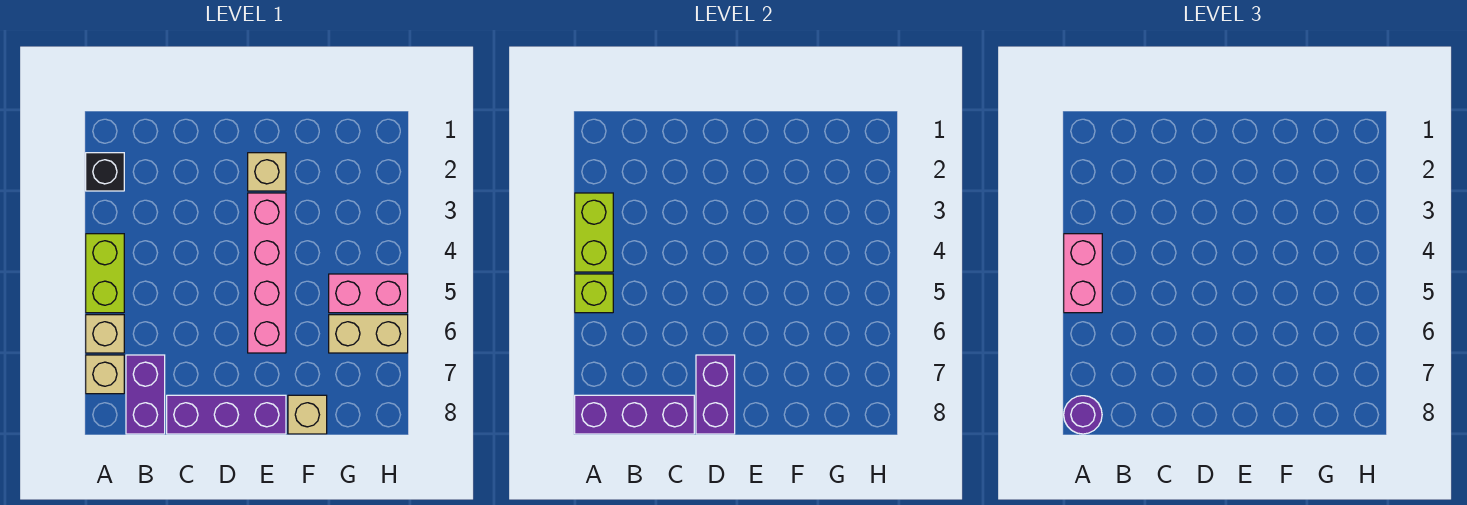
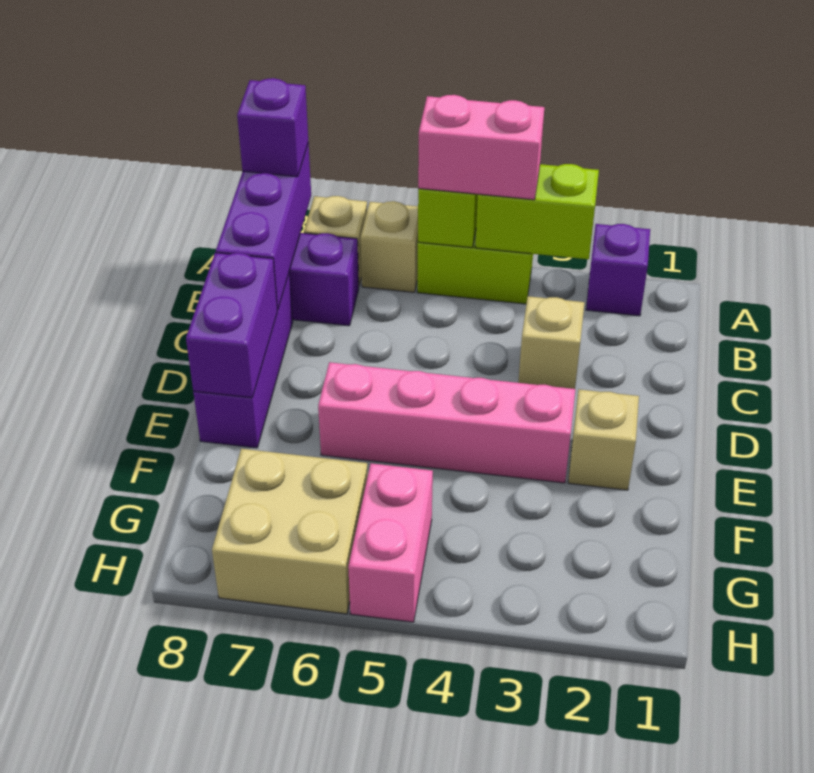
black 1x1 brick [86,153,124,191] -> purple 1x1 brick [586,224,650,316]
purple 1x1 round brick [1064,396,1102,434] -> purple 1x1 brick [237,78,308,177]
purple 1x2 brick [696,355,735,434] -> purple 1x2 brick turned to [186,253,277,398]
tan 1x1 brick [288,395,327,434] -> tan 1x1 brick moved to [518,296,585,389]
tan 1x2 brick [329,315,408,353] -> tan 2x2 brick [212,449,368,614]

